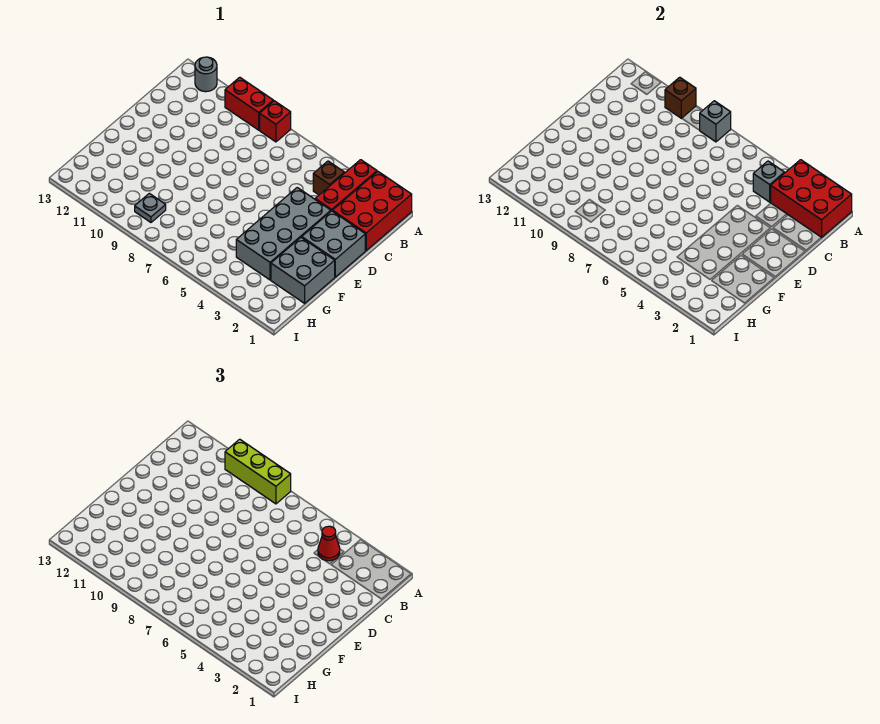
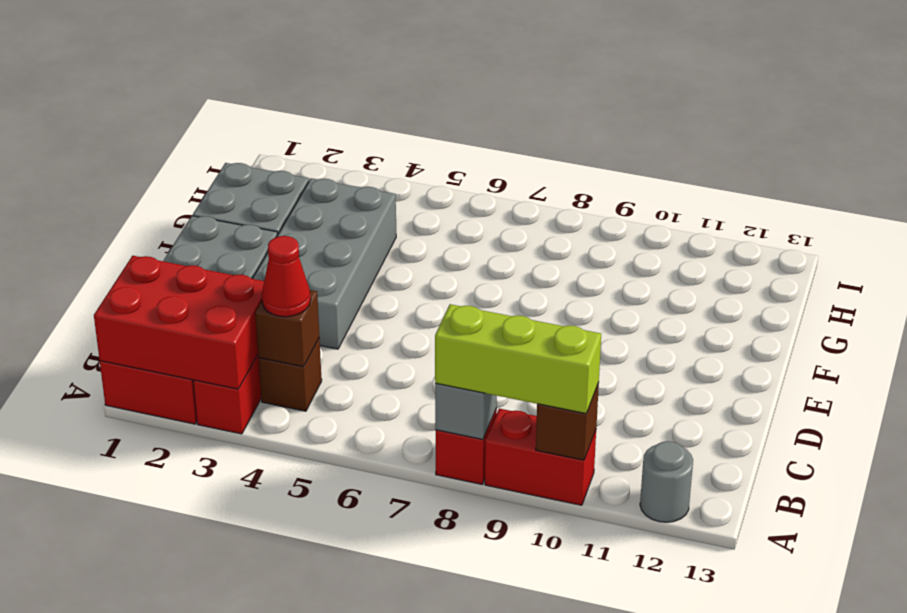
grey 1x1 brick [753,161,784,202] -> brown 1x1 brick [255,290,319,367]
grey 1x1 plate [135,193,166,222] -> none

